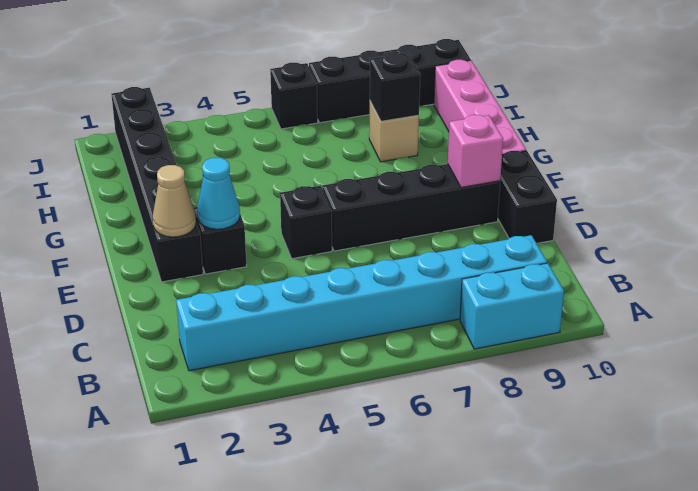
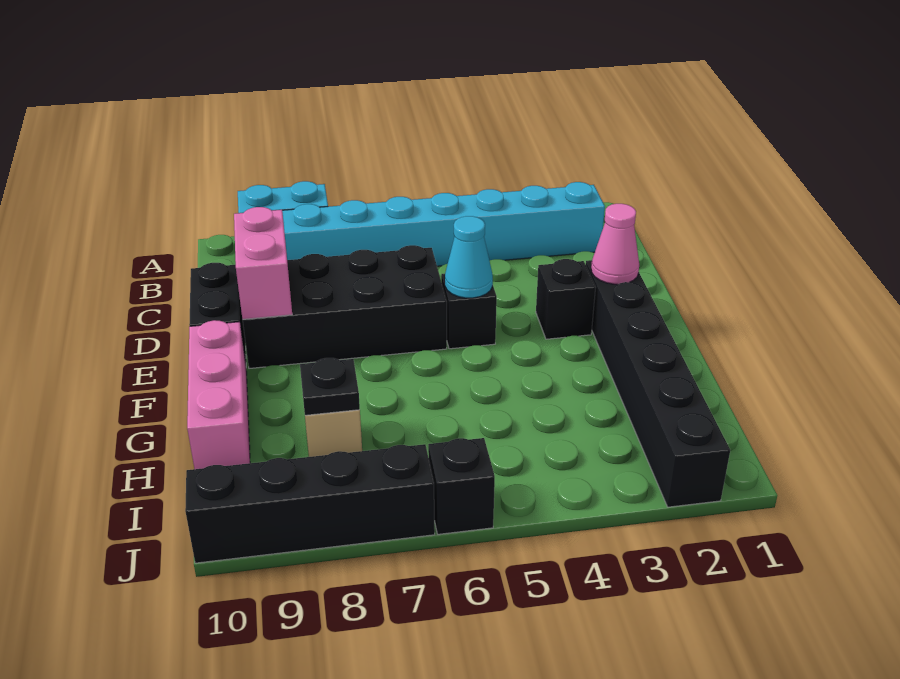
tan 1x1 cone [153,165,196,237] -> pink 1x1 cone [591,204,639,284]
cyan 1x1 cone [197,158,240,229] -> cyan 1x1 cone moved to [445,216,493,298]
black 1x4 brick [323,164,500,251] -> black 2x4 brick [243,245,447,368]
pink 1x1 brick [448,115,503,187] -> pink 1x2 brick [234,207,292,319]
pink 1x4 brick [434,60,526,155] -> pink 1x3 brick [187,320,250,469]
black 1x1 brick [370,52,420,121] -> black 1x1 plate [300,358,360,415]

